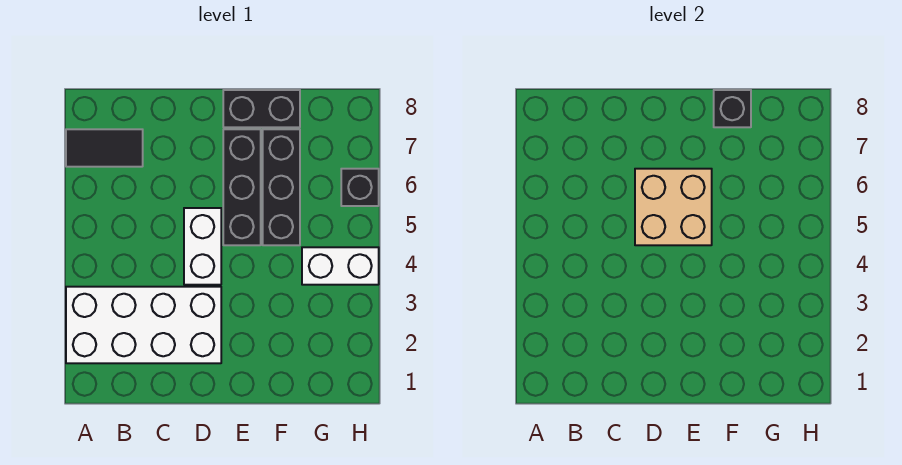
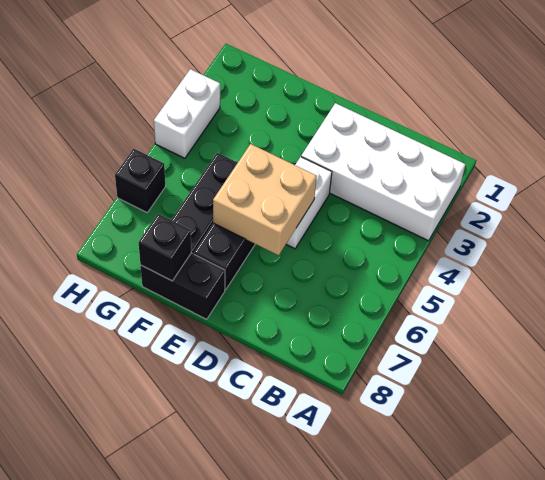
black 1x2 tile [66,129,143,167] -> none
white 1x2 brick [302,247,379,285] -> white 1x2 brick turned to [154,69,220,158]

